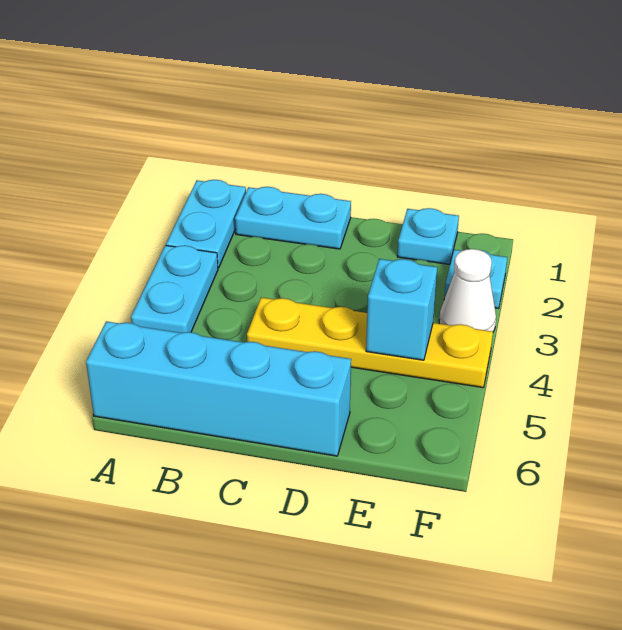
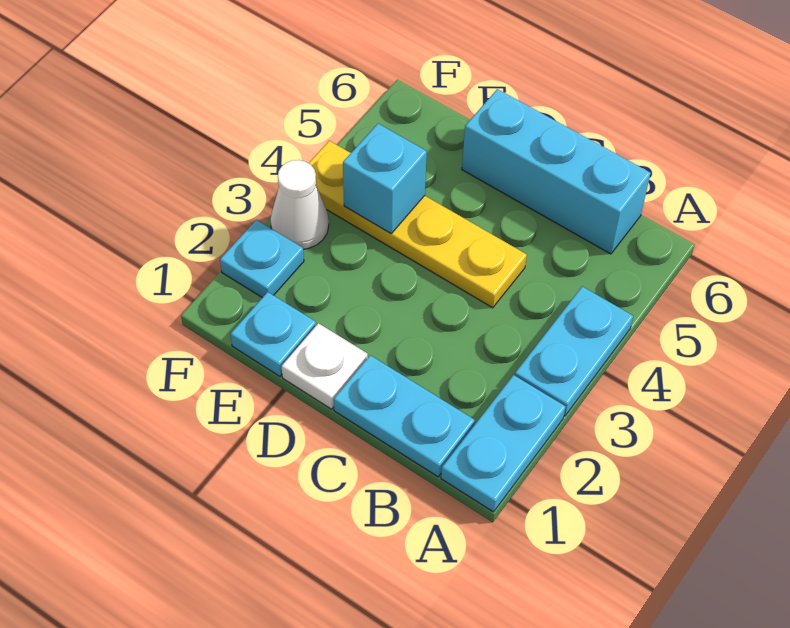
cyan 1x4 brick [86,321,351,456] -> cyan 1x3 brick [462,89,651,254]
none -> white 1x1 plate [282,323,368,409]

